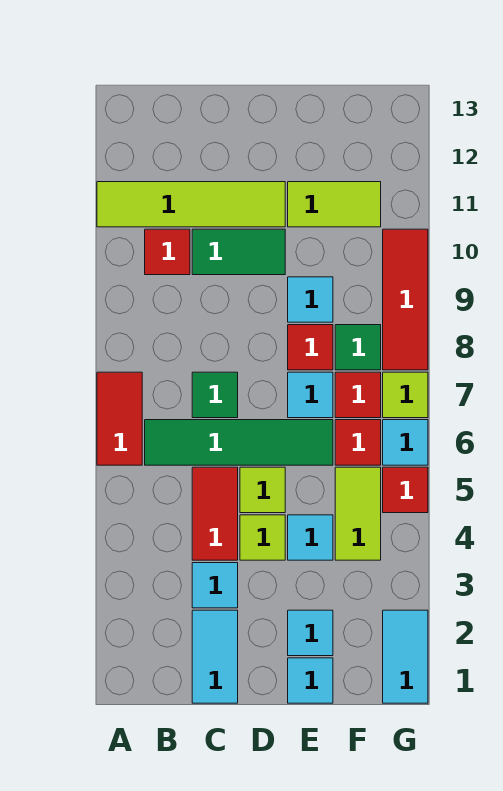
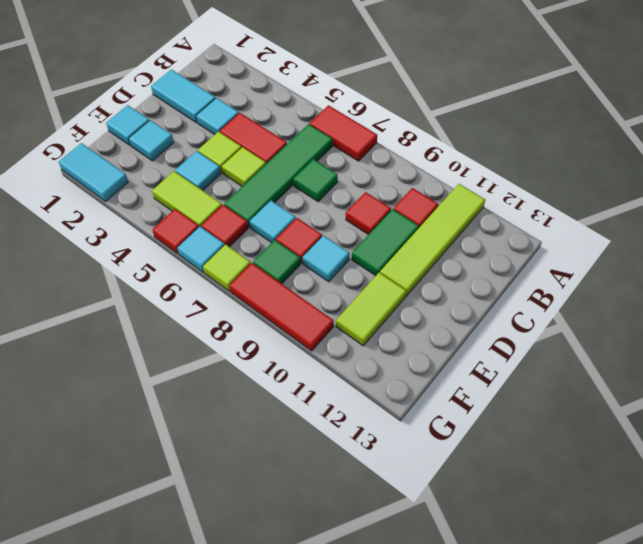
red 1x1 tile [335,372,381,418] -> red 1x1 tile moved to [346,192,391,235]

